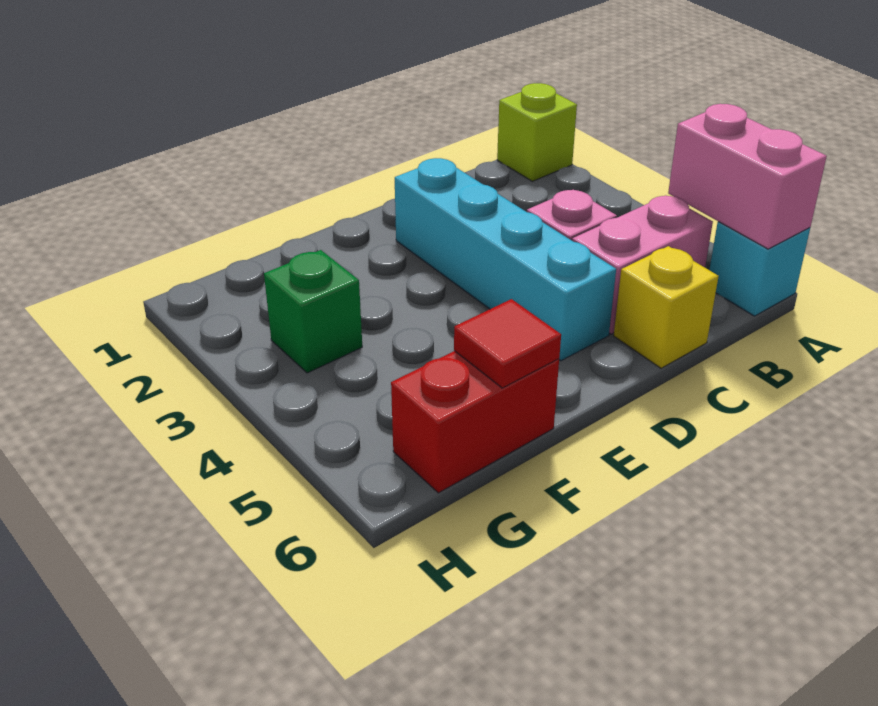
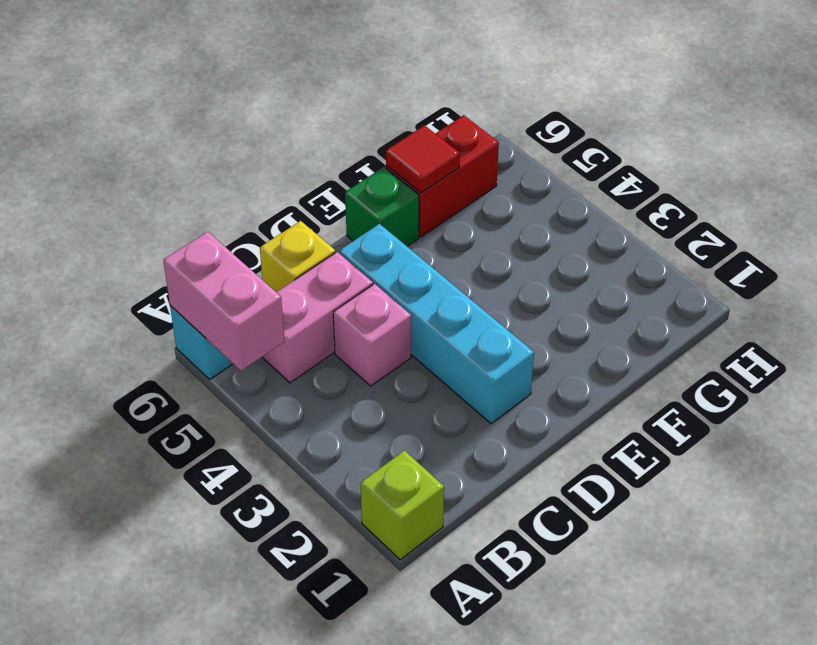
green 1x1 brick [264,250,362,373] -> green 1x1 brick moved to [345,167,419,246]

